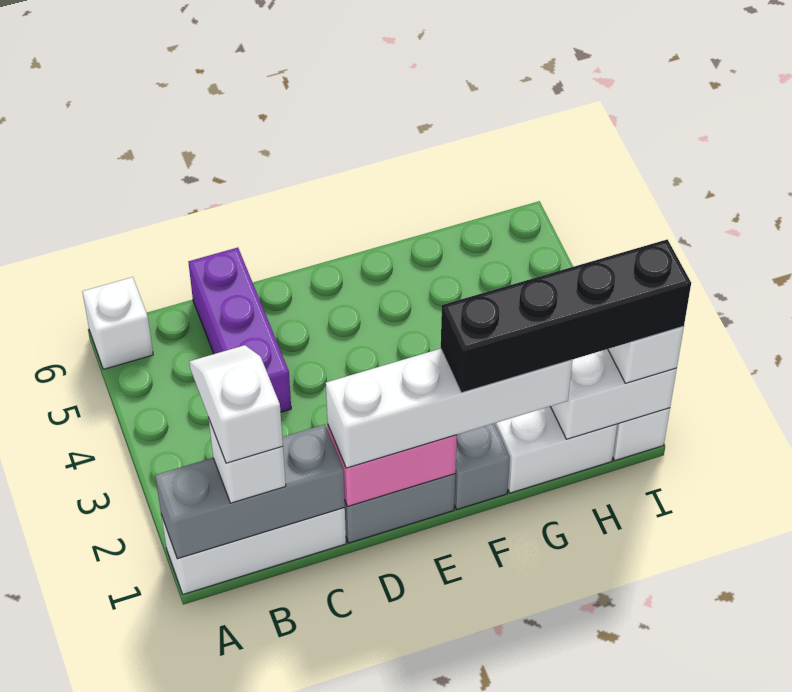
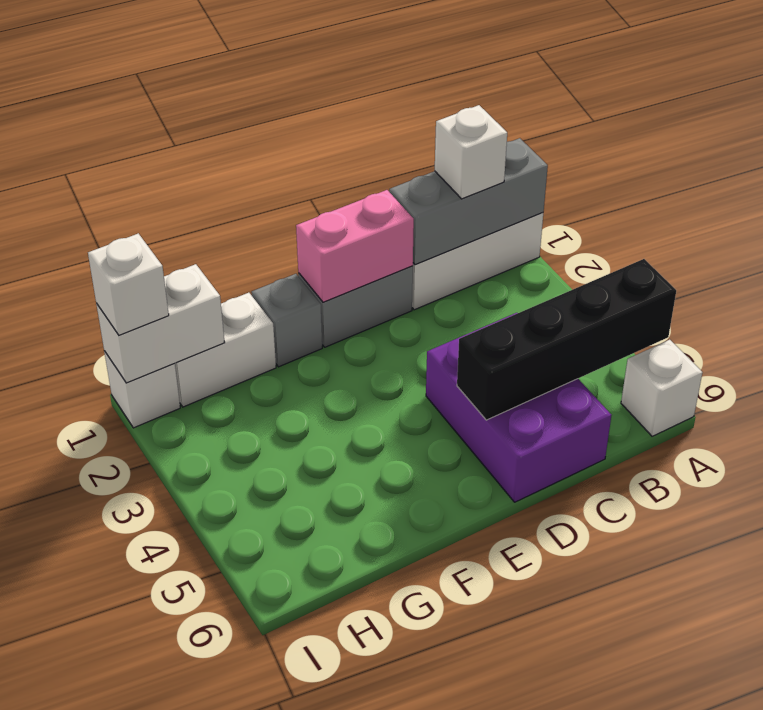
white 1x2 slope [189,345,283,463] -> none
purple 1x3 brick [189,248,291,412] -> purple 2x3 brick [426,313,611,502]
white 1x4 brick [326,349,572,468] -> none
black 1x4 brick [441,239,691,393] -> black 1x4 brick moved to [457,259,676,420]

